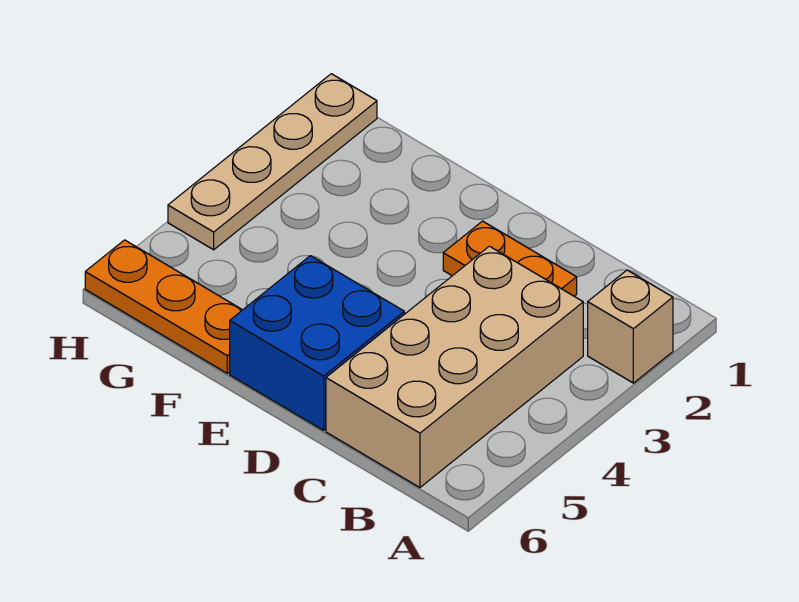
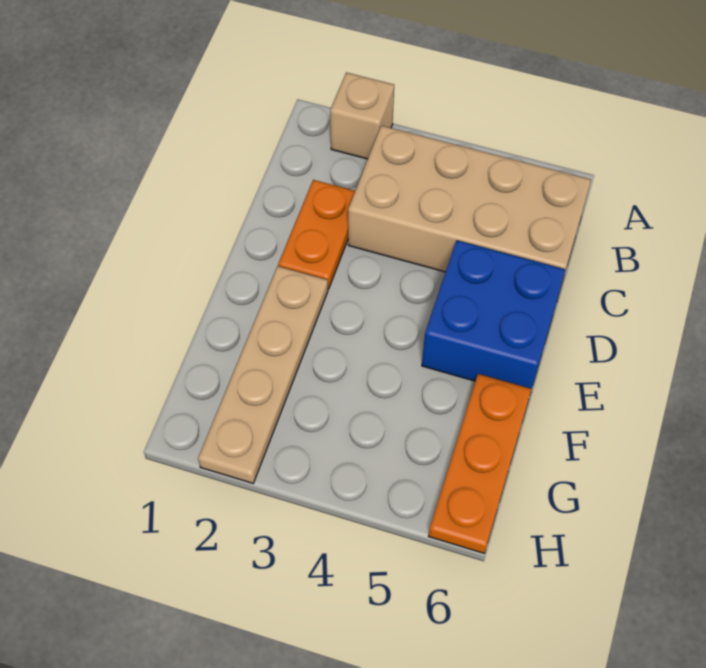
tan 1x4 plate [168,74,377,250] -> tan 1x4 plate turned to [198,266,328,483]

